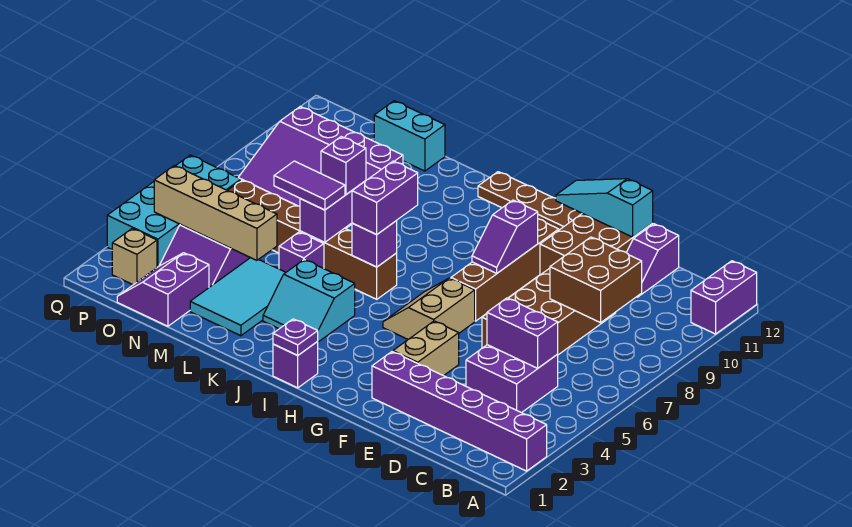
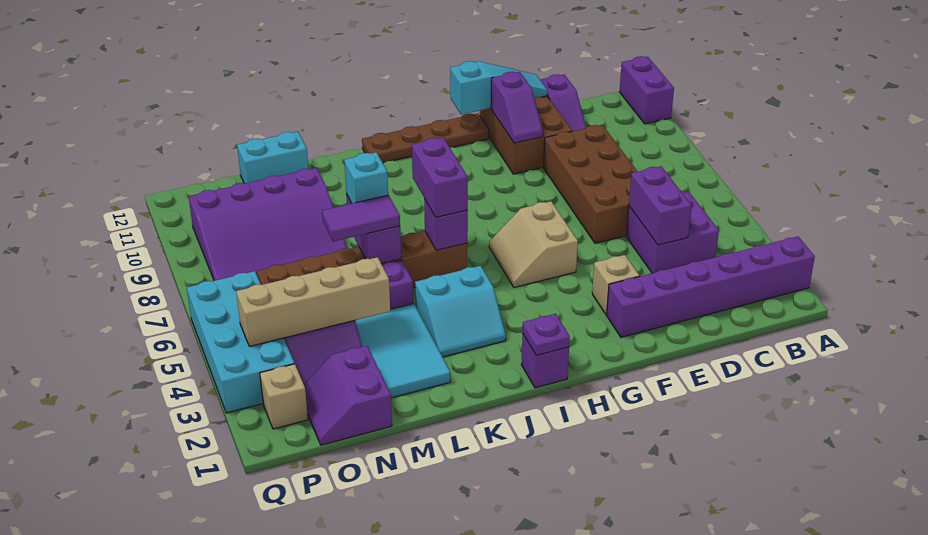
purple 1x2 brick [487,298,558,368] -> purple 1x2 brick turned to [629,166,692,245]
brown 2x2 brick [550,237,642,323] -> none
cyan 1x3 slope [556,179,653,237] -> cyan 1x3 slope turned to [450,61,548,115]
tan 1x2 brick [393,321,459,376] -> tan 1x1 brick [592,255,639,315]
brown 1x4 brick [451,219,559,321] -> none
purple 1x2 slope [472,200,538,273] -> purple 1x2 slope moved to [491,72,543,143]
purple 1x1 brick [321,137,366,195] -> cyan 1x1 brick [344,152,388,203]

